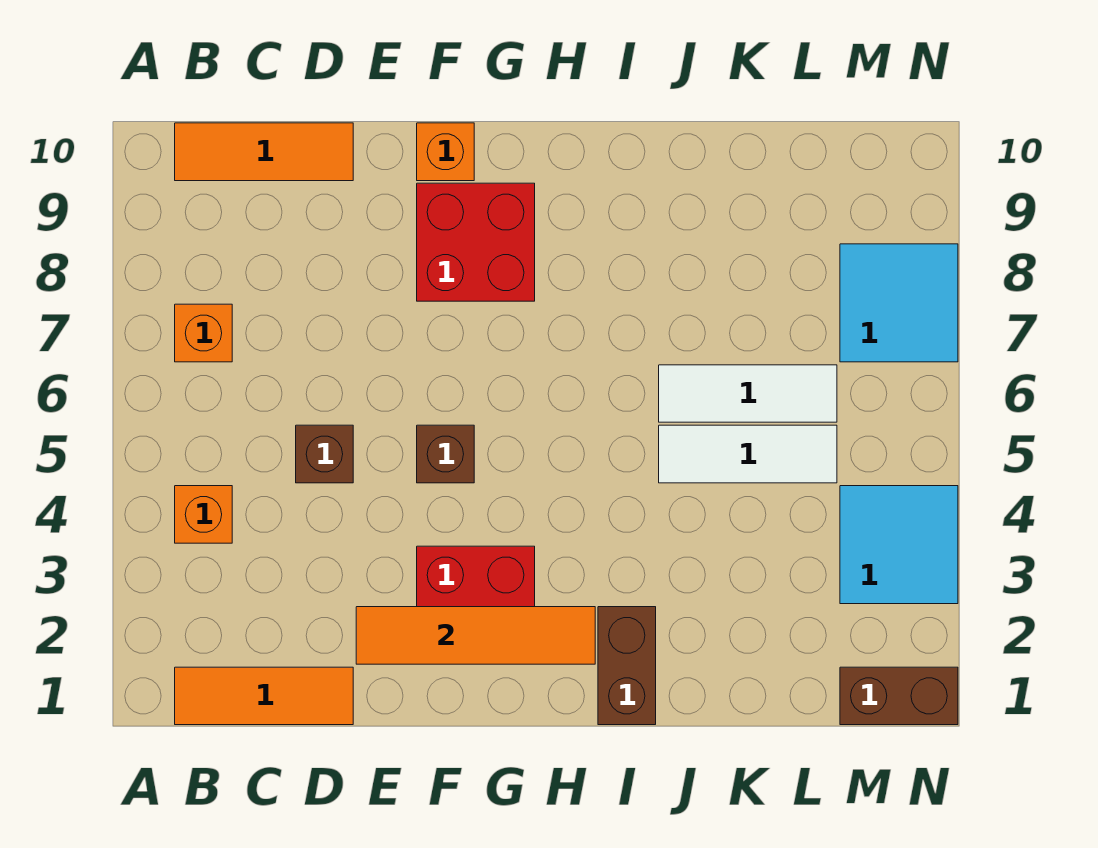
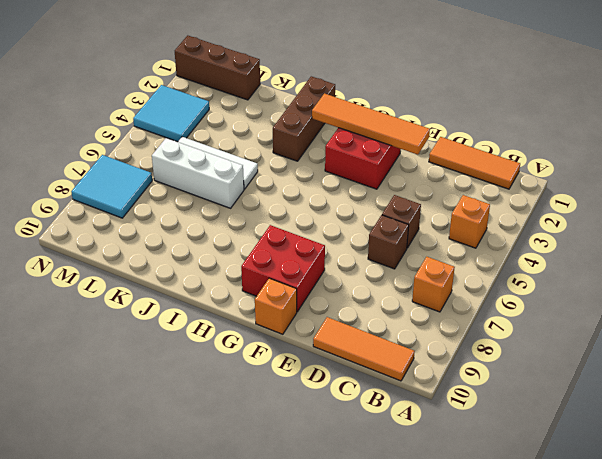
brown 1x1 brick [417,425,474,483] -> brown 1x1 brick moved to [368,215,409,269]
brown 1x2 brick [598,607,656,725] -> brown 1x3 brick [273,76,335,161]
white 1x3 tile [659,365,837,422] -> white 1x3 brick [152,138,244,208]
brown 1x2 brick [840,667,958,725] -> brown 1x3 brick [175,36,260,100]

